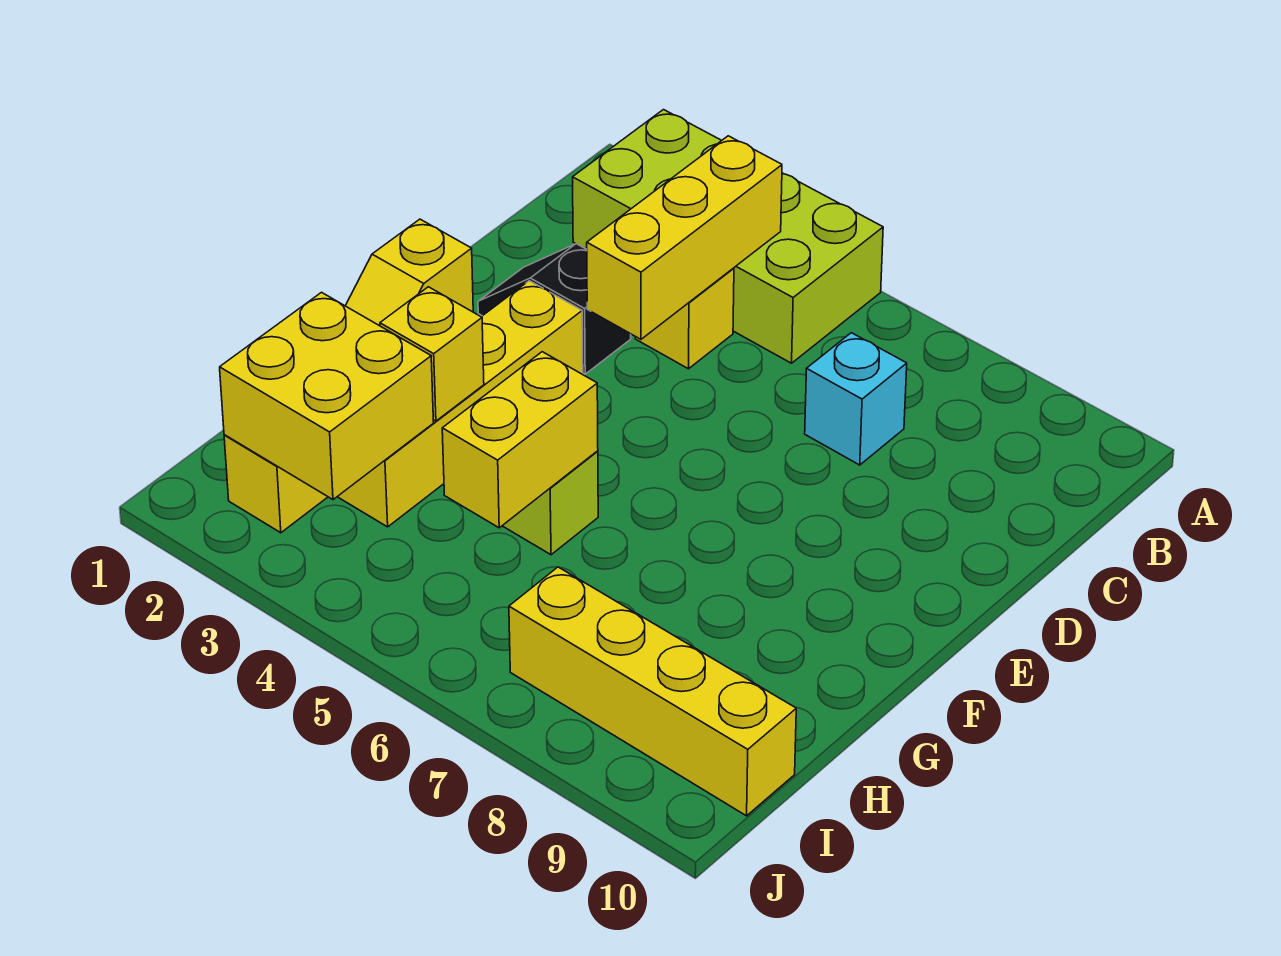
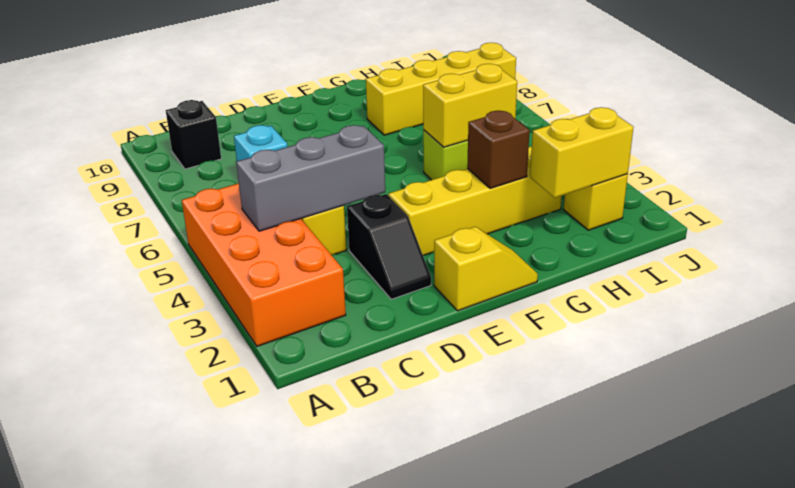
lime 2x4 brick [573,110,883,363] -> orange 2x4 brick [182,183,346,346]
yellow 1x3 brick [587,136,782,339] -> grey 1x3 brick [236,125,385,231]
none -> black 1x1 brick [166,100,221,169]
yellow 1x1 brick [380,287,484,421] -> brown 1x1 brick [467,110,530,188]
yellow 2x2 brick [220,292,434,500] -> yellow 1x2 brick [530,107,634,198]
yellow 1x4 brick [509,567,796,816] -> yellow 1x4 brick turned to [366,43,516,135]

